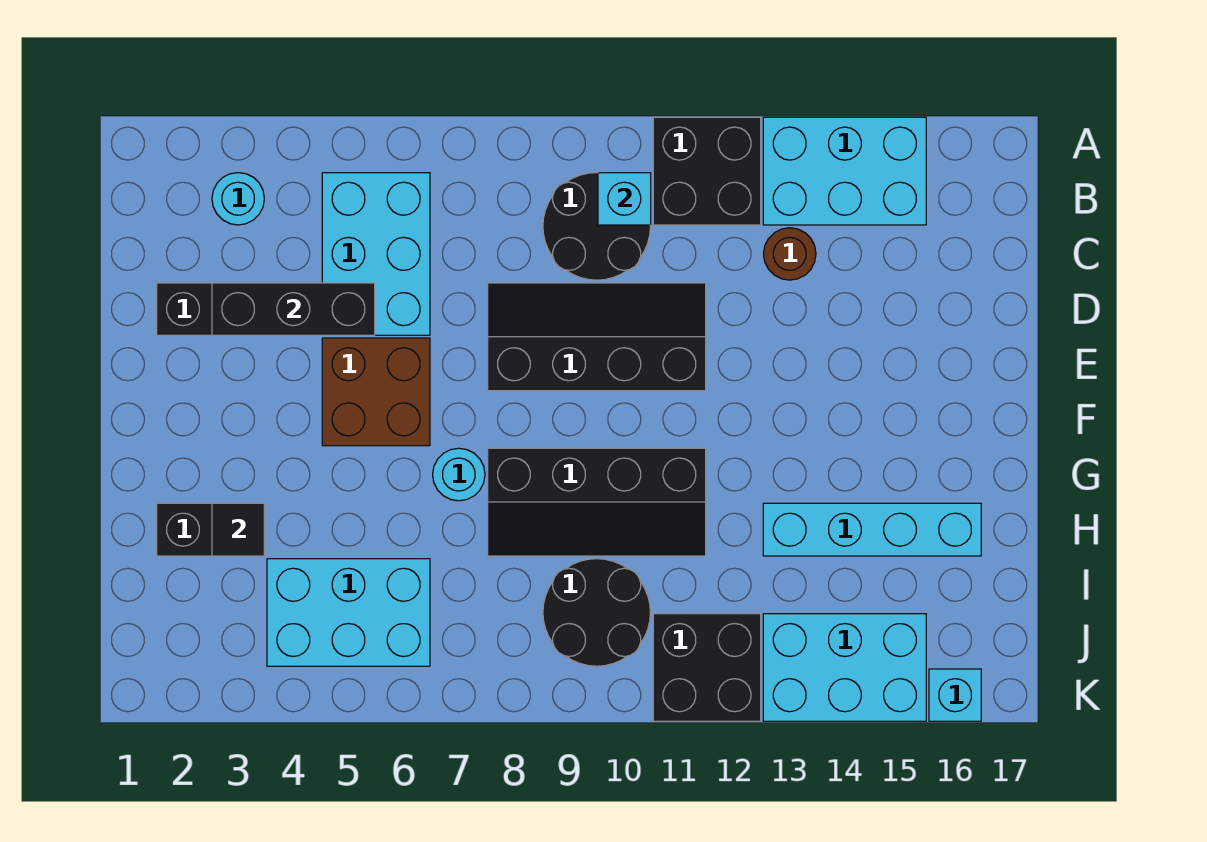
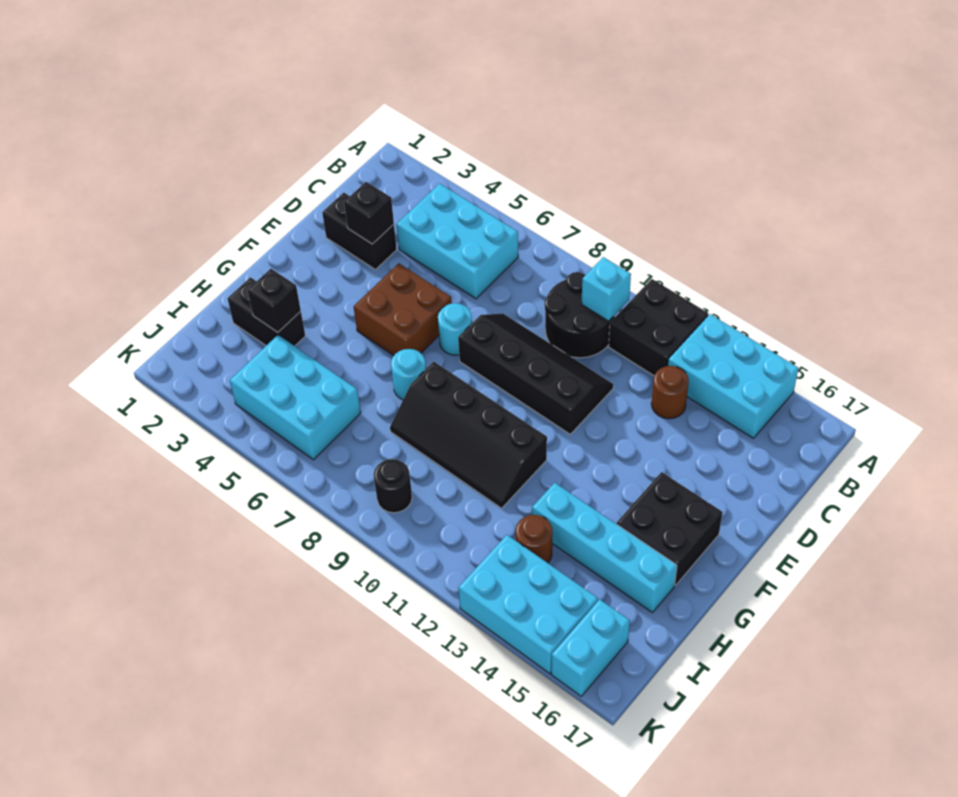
cyan 1x1 round brick [212,173,264,225] -> cyan 1x1 round brick moved to [438,303,472,355]
cyan 2x3 brick [322,173,430,335] -> cyan 2x3 brick turned to [396,184,518,299]
black 1x3 brick [212,283,375,335] -> black 1x1 brick [344,182,394,244]
black 1x1 tile [212,503,264,556] -> black 1x1 brick [247,269,301,332]
black 2x2 round brick [543,559,651,666] -> black 1x1 round brick [374,459,412,513]
none -> brown 1x1 round brick [515,515,552,563]
black 2x2 brick [653,614,761,721] -> black 2x2 brick moved to [617,472,723,585]
cyan 1x1 brick [929,669,981,721] -> cyan 1x2 brick [551,599,630,696]

